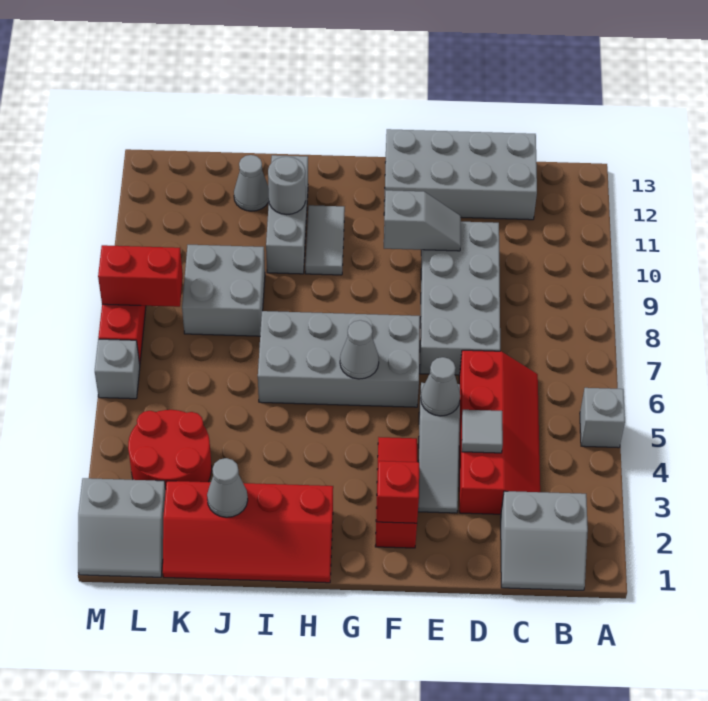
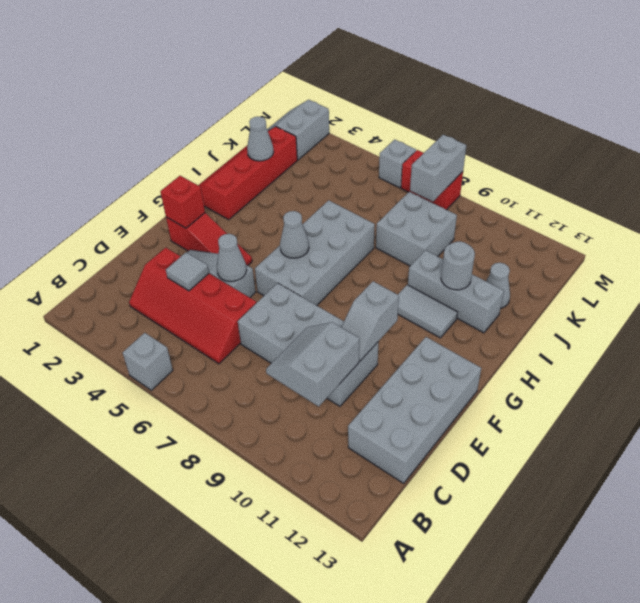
grey 2x2 slope [501,491,588,590] -> grey 2x2 slope moved to [266,322,359,406]
red 2x2 round brick [128,410,212,489] -> none
red 1x2 brick [98,245,183,307] -> grey 1x2 brick [410,135,466,202]

